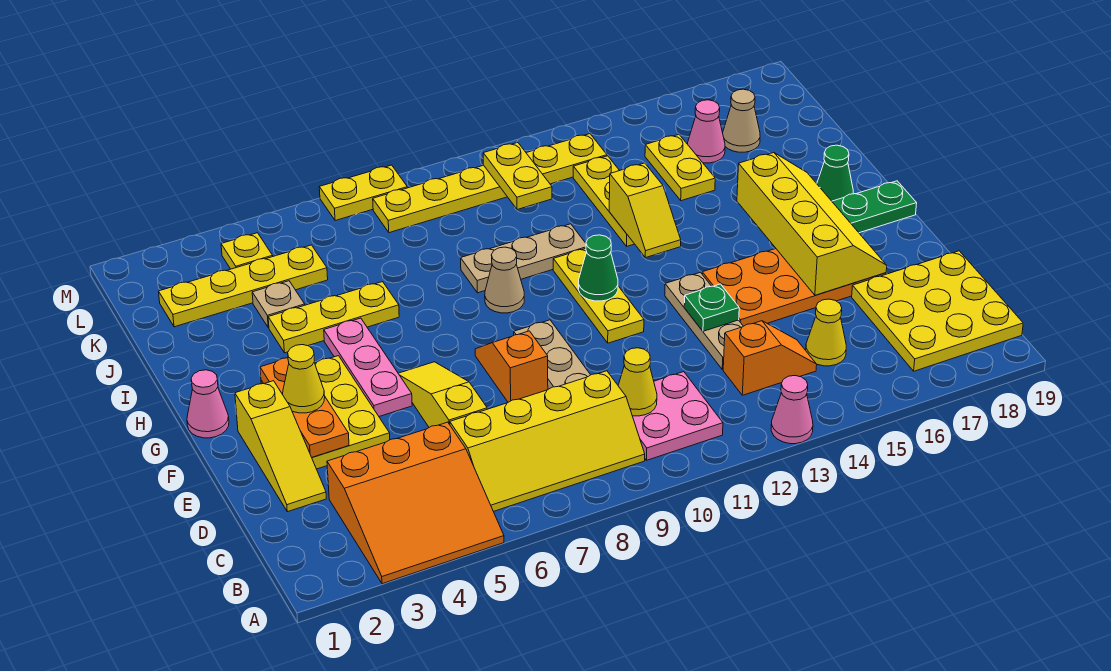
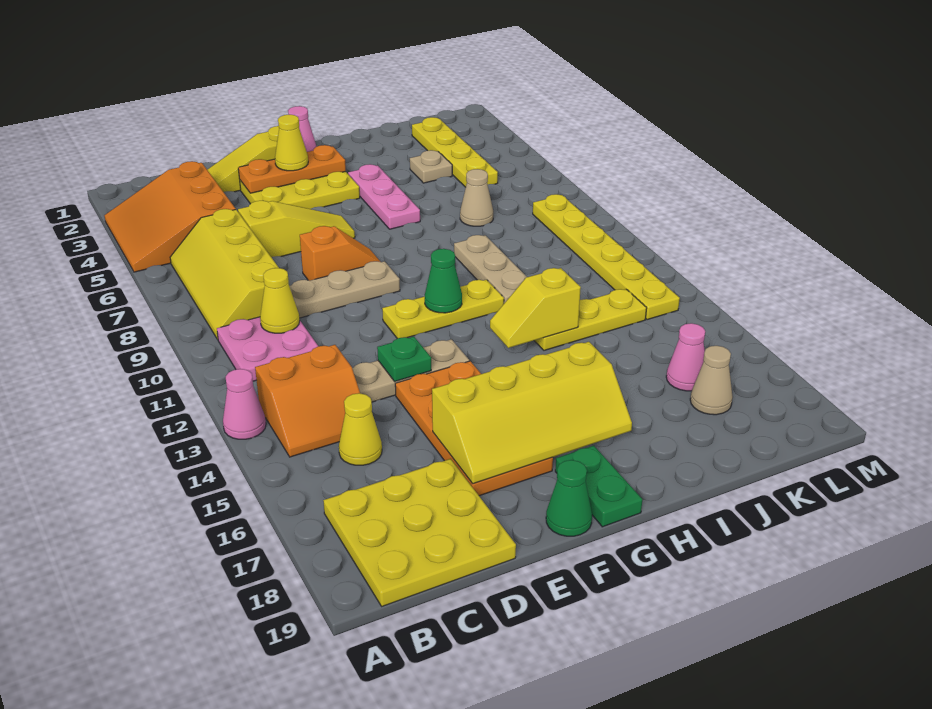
orange 1x2 slope [723,321,817,395] -> orange 2x2 slope [255,345,360,457]
pink 1x3 plate [324,318,412,416] -> pink 1x3 plate turned to [348,164,420,229]
tan 1x1 cone [485,247,524,313] -> tan 1x1 cone moved to [460,169,493,226]
green 1x1 cone [817,145,853,201] -> green 1x1 cone moved to [546,460,592,536]
yellow 1x3 plate [268,282,399,353] -> none
yellow 1x2 plate [645,135,715,201] -> none
yellow 1x2 plate [483,143,552,210] -> none
yellow 1x1 plate [221,233,273,269] -> none
yellow 1x2 plate [319,165,407,221] -> none

